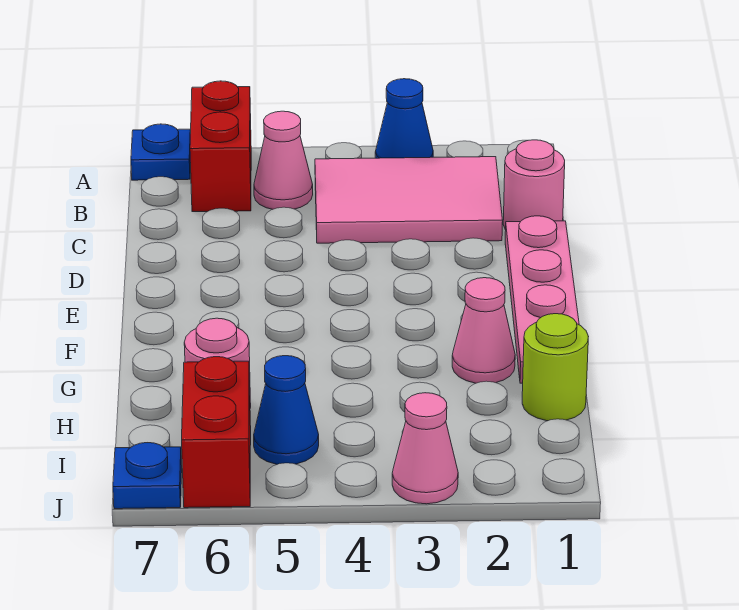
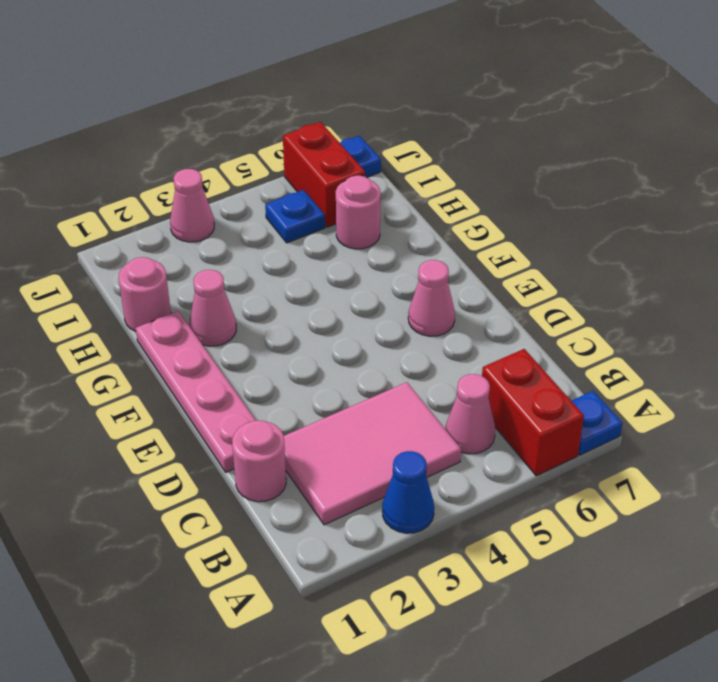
none -> pink 1x1 cone [408,260,455,336]
lime 1x1 round brick [522,314,588,421] -> pink 1x1 round brick [119,257,171,331]
blue 1x1 cone [254,356,319,464] -> blue 1x1 plate [265,190,325,243]

